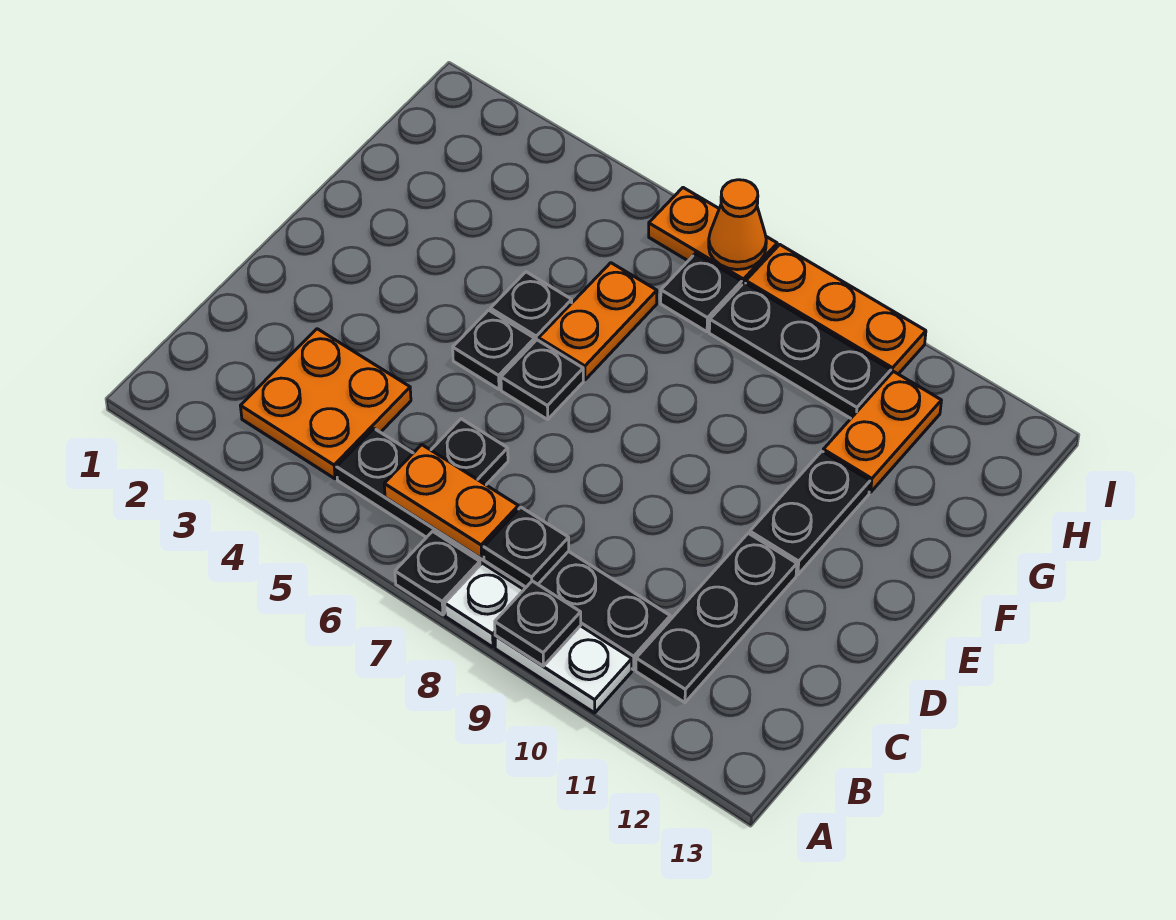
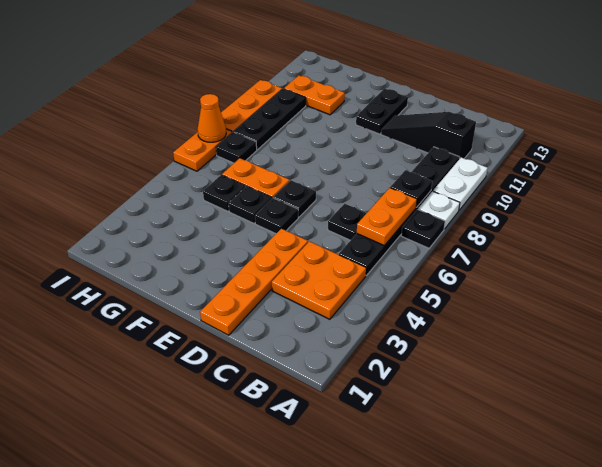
black 1x1 plate [495,581,581,666] -> black 1x1 plate moved to [203,175,245,211]
black 1x3 plate [636,533,797,703] -> black 1x3 slope [381,112,476,159]
none -> orange 1x4 plate [200,229,308,335]
black 1x2 plate [750,451,870,575] -> black 1x2 plate turned to [356,88,408,134]

